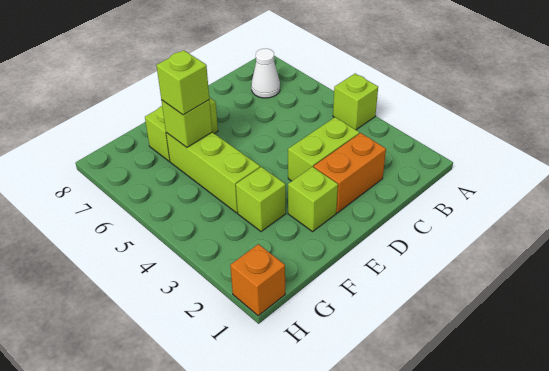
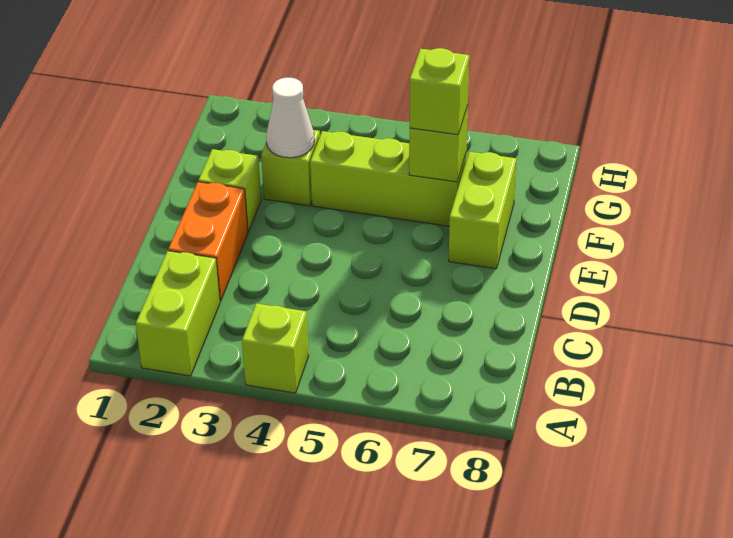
white 1x1 cone [251,49,280,98] -> white 1x1 cone moved to [266,78,314,158]
lime 1x2 brick [288,117,359,181] -> lime 1x2 brick moved to [136,251,220,376]
orange 1x1 brick [230,244,285,316] -> none

